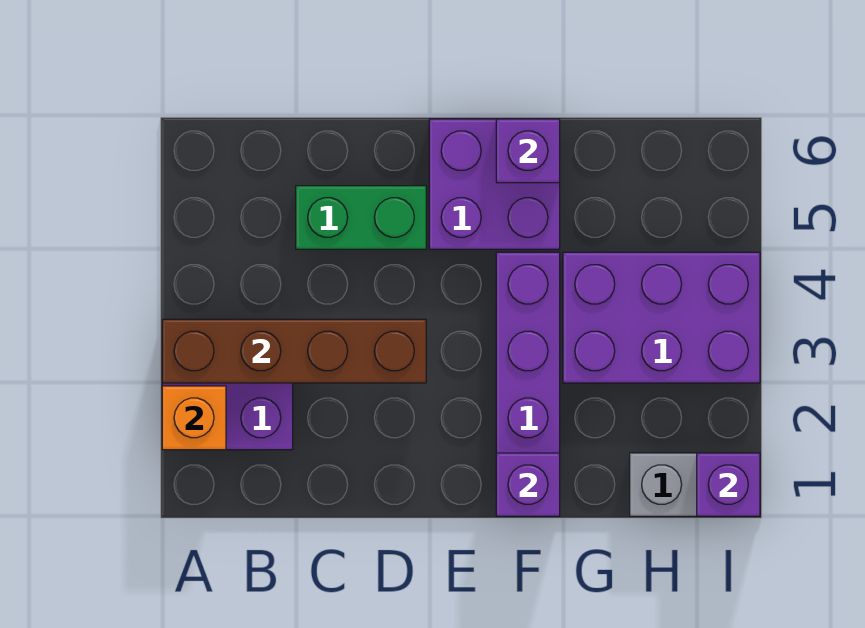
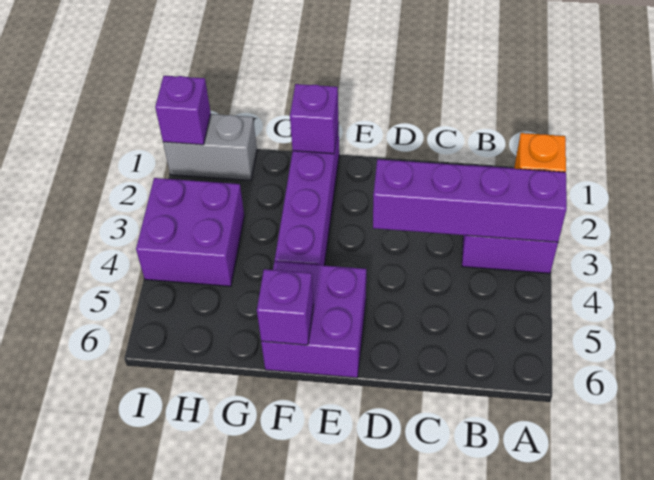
brown 1x4 brick [162,319,426,383] -> purple 1x4 brick [373,159,567,242]
green 1x2 brick [296,186,426,249] -> none
purple 2x3 brick [563,252,760,383] -> purple 2x2 brick [136,178,244,286]

